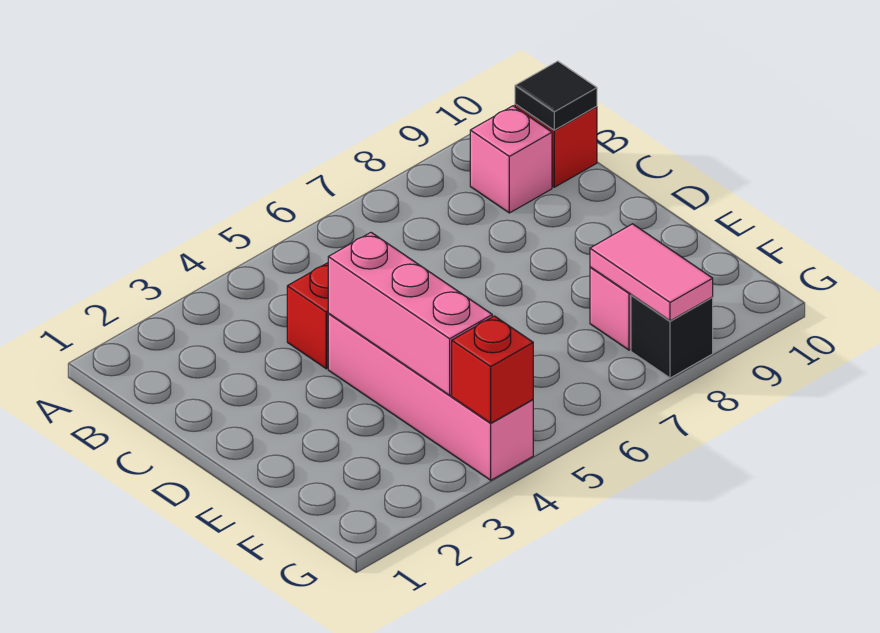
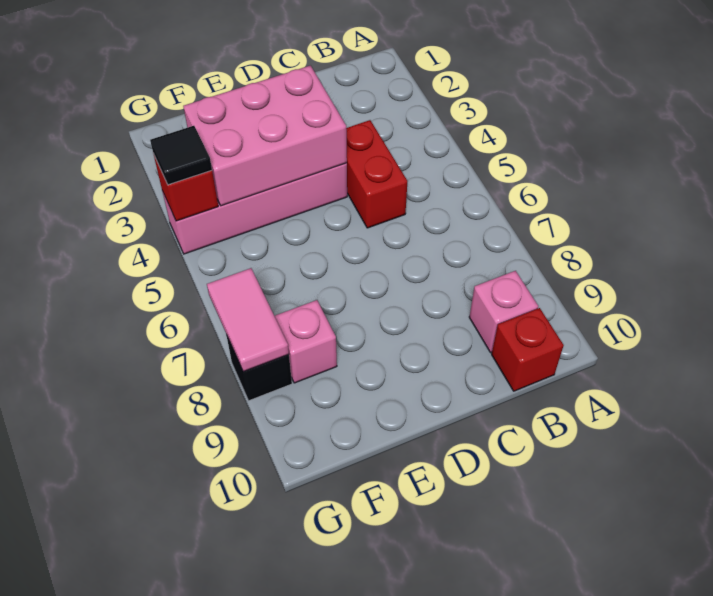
black 1x1 tile [515,61,597,130] -> black 1x1 tile moved to [150,126,212,185]
pink 1x3 brick [328,233,492,395] -> pink 2x3 brick [183,65,347,206]
pink 1x2 tile [590,224,713,321] -> pink 1x2 tile turned to [207,268,289,372]

